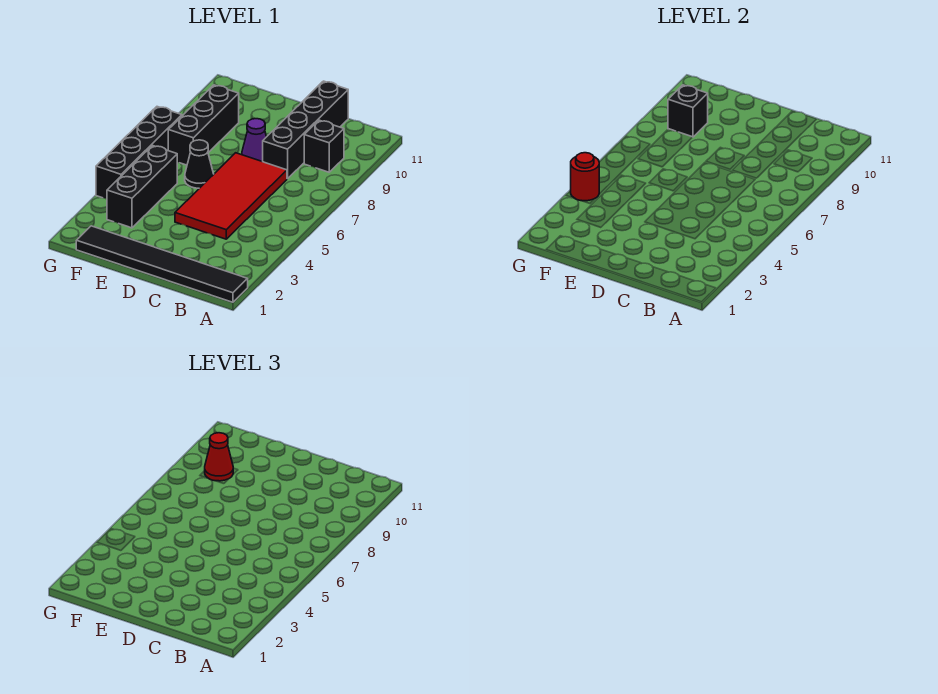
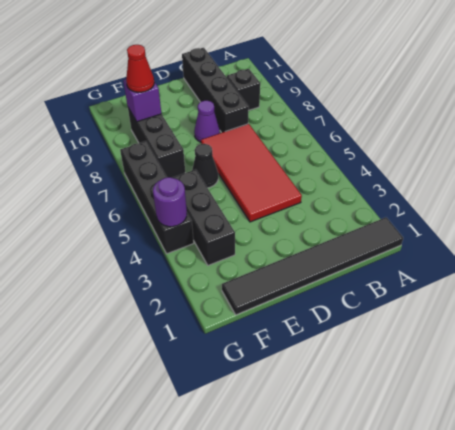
black 1x1 brick [668,85,708,137] -> purple 1x1 brick [123,79,161,122]
red 1x1 round brick [571,153,599,201] -> purple 1x1 round brick [153,177,187,227]

